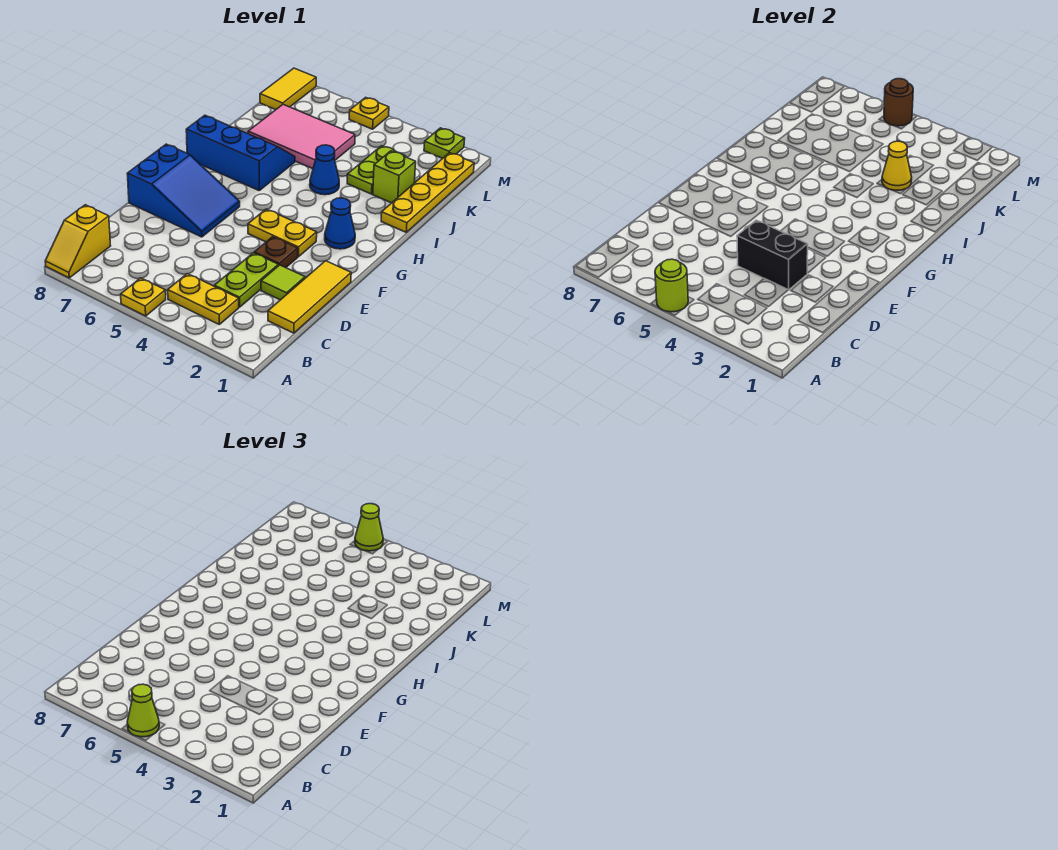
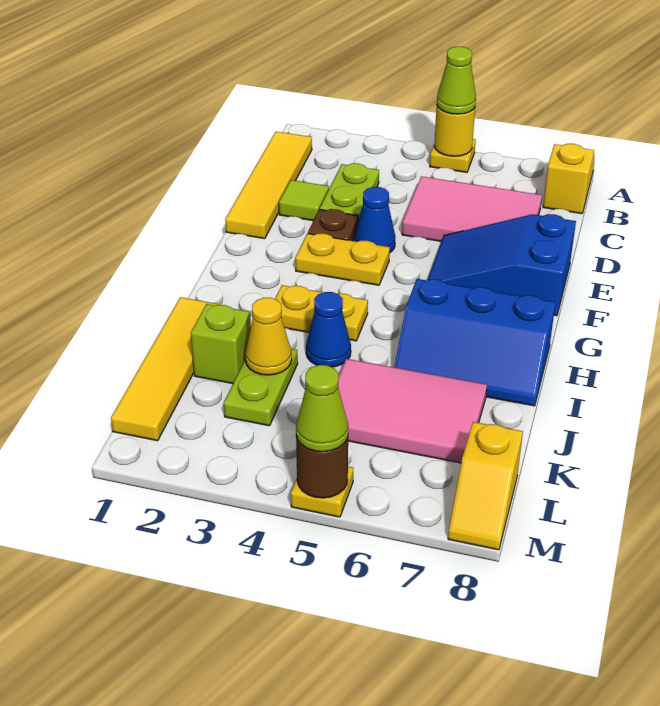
lime 1x1 round brick [655,259,688,312] -> yellow 1x1 round brick [434,106,475,156]
yellow 1x2 plate [168,274,239,324] -> yellow 1x2 plate moved to [275,285,368,341]
yellow 1x3 tile [268,261,351,333] -> yellow 1x4 tile [225,132,312,239]
none -> pink 2x3 tile [402,176,542,241]
black 1x2 brick [737,220,808,290] -> none
blue 1x1 cone [325,198,355,249] -> blue 1x1 cone moved to [354,187,395,252]
yellow 1x4 plate [381,153,474,232] -> yellow 1x4 tile [111,297,221,441]
yellow 1x2 tile [260,68,316,110] -> yellow 1x2 slope [448,422,523,550]
lime 1x1 plate [424,128,465,159] -> none

